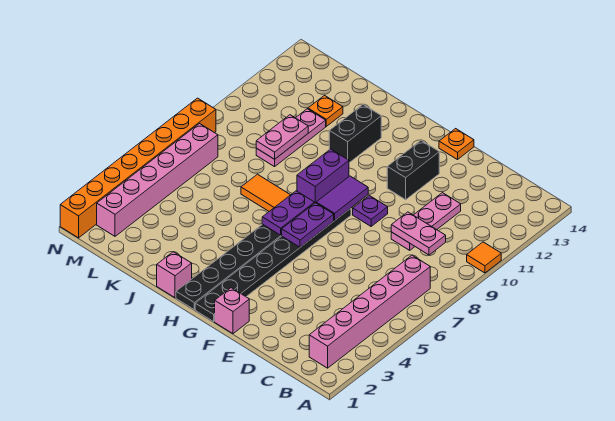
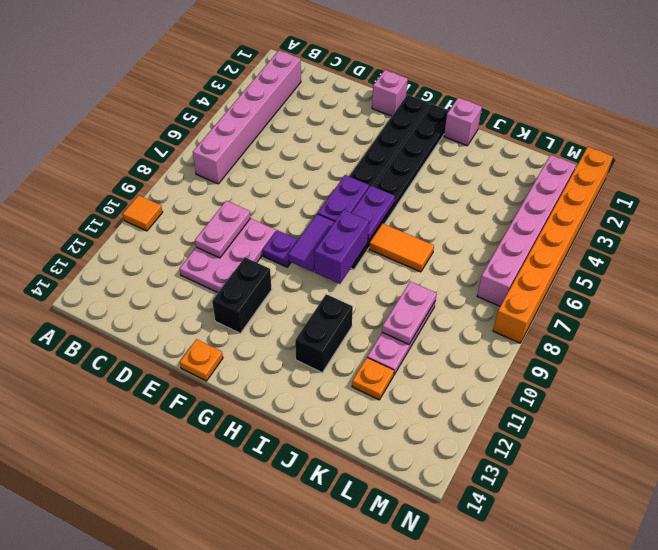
pink 1x2 plate [391,212,446,255] -> pink 1x2 plate turned to [195,201,251,258]
pink 1x3 plate [391,193,461,250] -> pink 2x3 plate [180,218,276,292]

